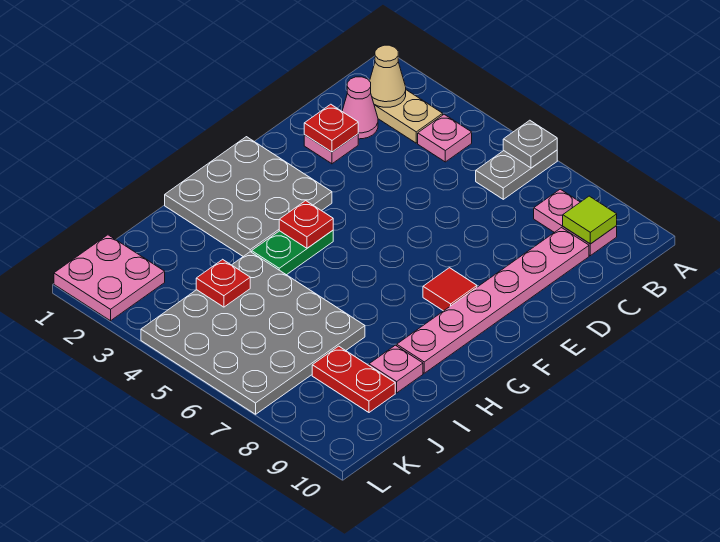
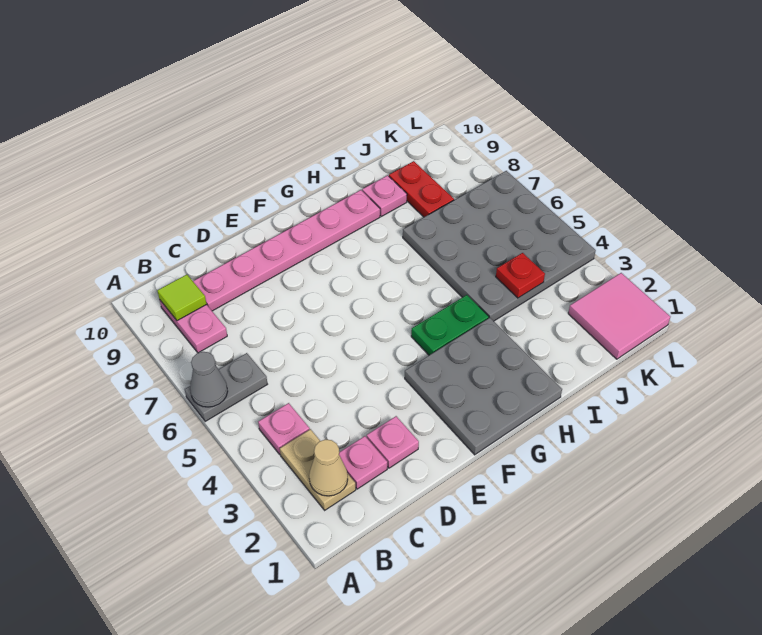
grey 1x1 plate [503,120,557,168] -> grey 1x1 cone [190,352,228,407]
pink 1x1 cone [342,77,378,139] -> pink 1x1 plate [339,436,387,489]
red 1x1 plate [304,104,358,152] -> none
red 1x1 tile [423,268,477,311] -> none
red 1x1 plate [279,201,333,248] -> none
pink 2x2 plate [54,235,165,321] -> pink 2x2 tile [568,273,670,359]

